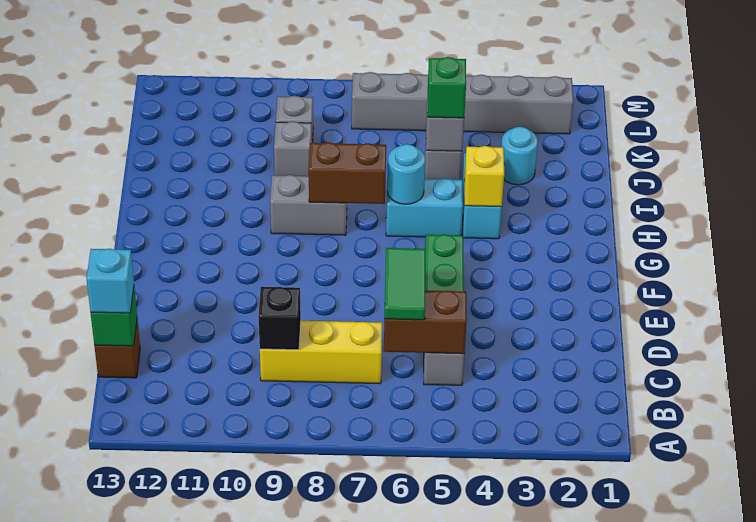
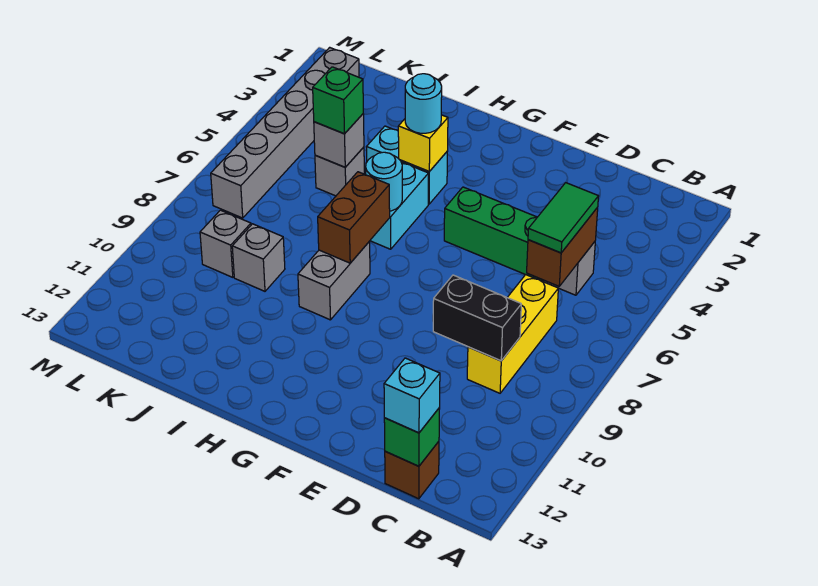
green 1x2 tile [385,248,425,320] -> green 1x2 tile turned to [528,183,599,253]
black 1x1 brick [258,287,301,350] -> black 1x2 brick [433,275,521,361]
cyan 1x1 round brick [501,127,538,185] -> cyan 1x1 round brick moved to [405,74,442,133]

